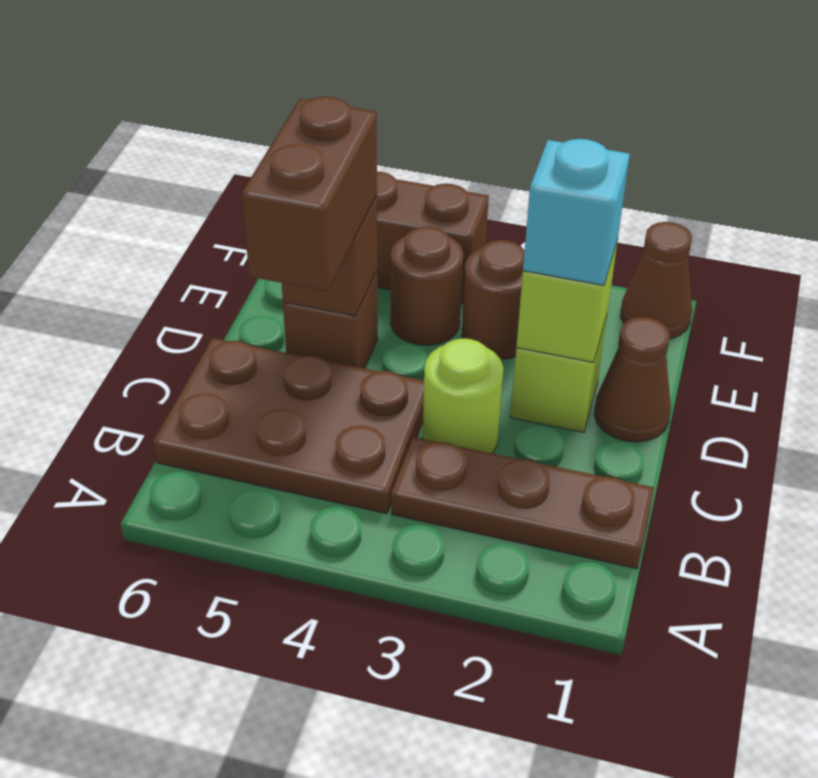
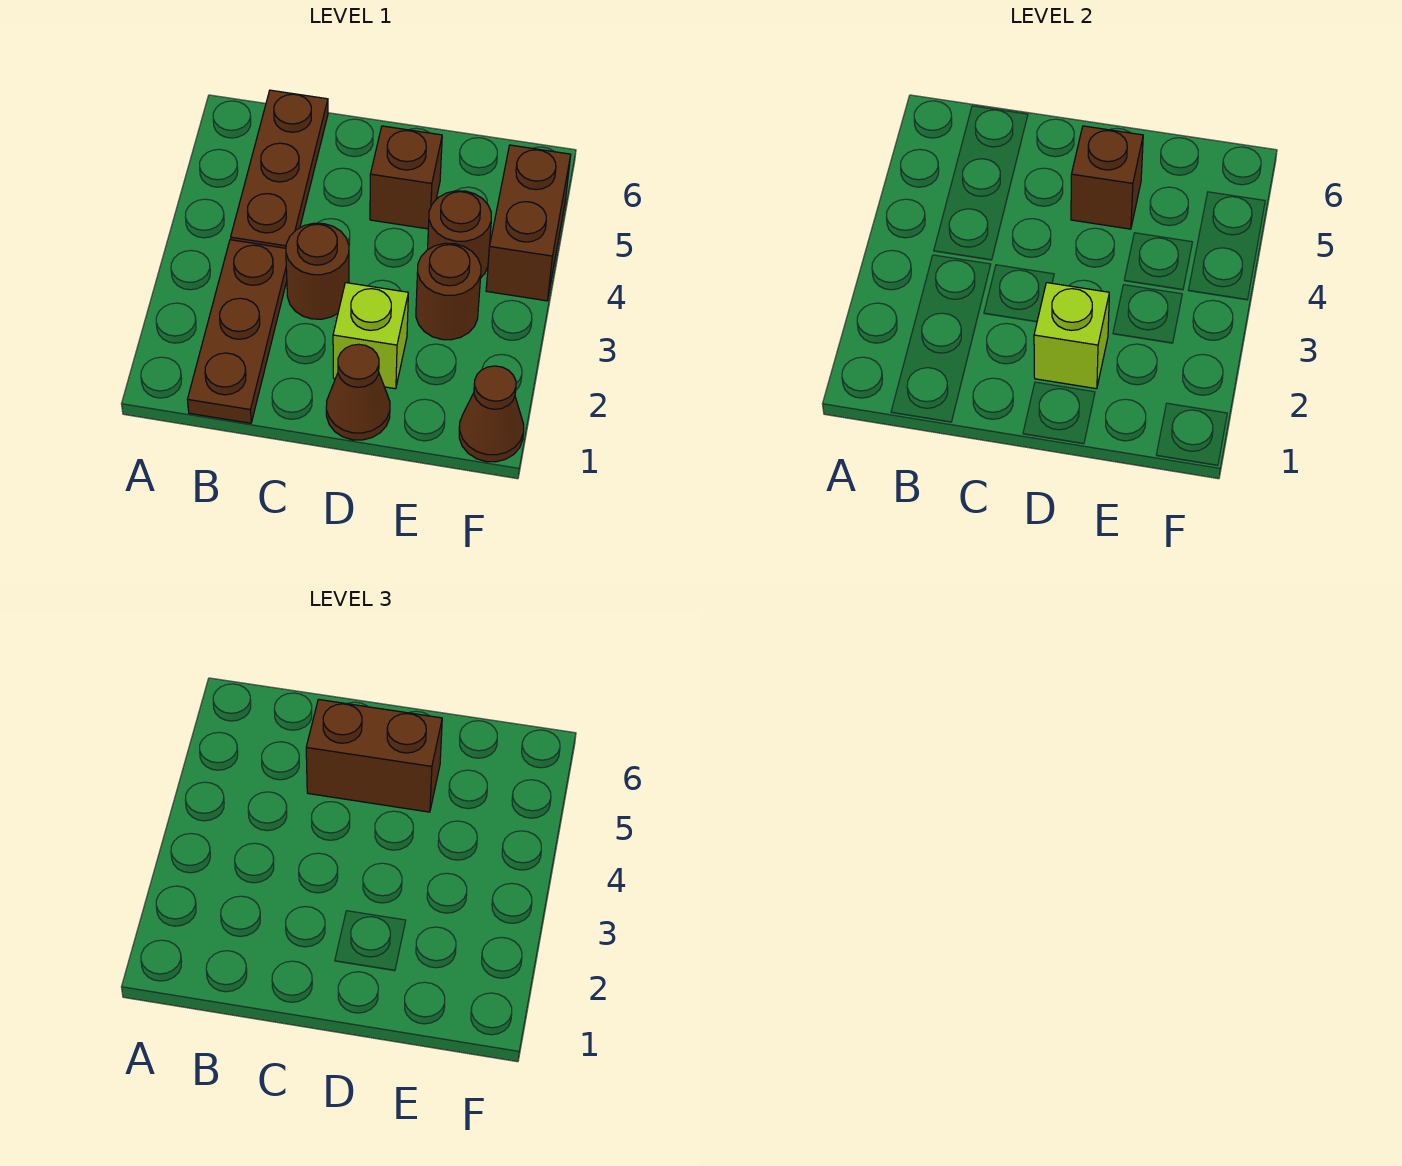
brown 2x3 plate [153,338,424,514] -> brown 1x3 plate [231,90,328,248]
lime 1x1 round brick [423,338,504,453] -> brown 1x1 round brick [286,223,349,319]
cyan 1x1 brick [523,139,630,286] -> none

